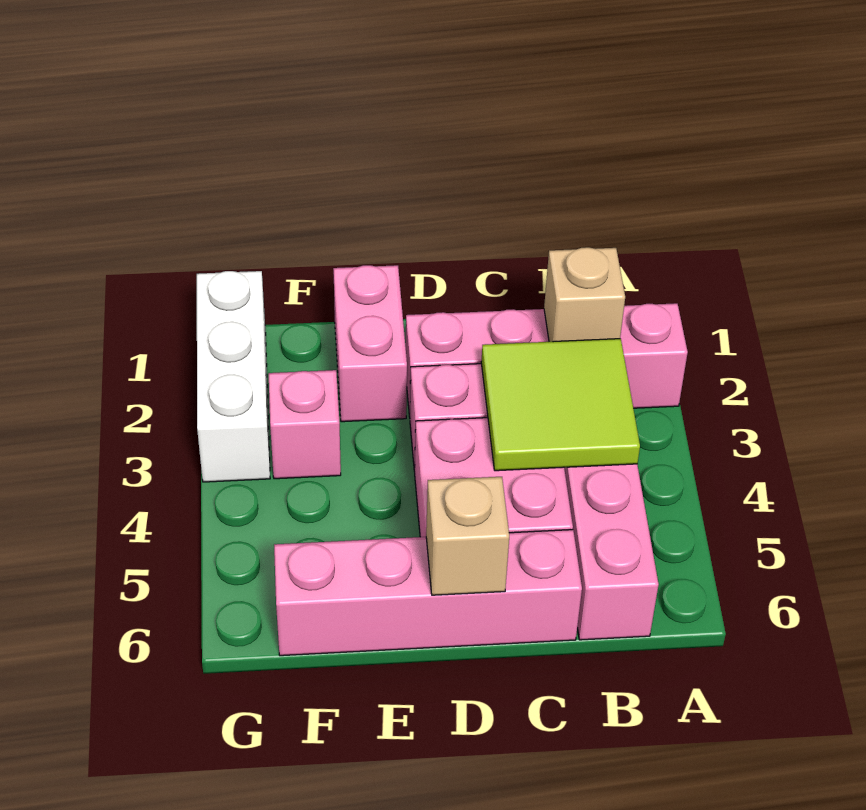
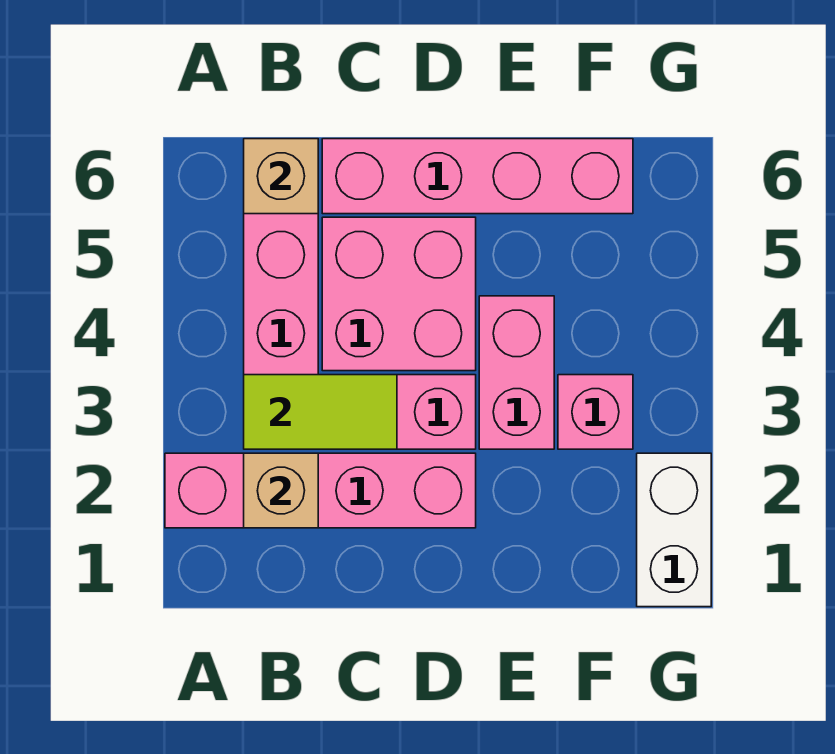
lime 2x2 tile [481,339,640,471] -> lime 1x2 tile [244,375,397,449]
tan 1x1 brick [426,477,509,595] -> tan 1x1 brick moved to [244,139,318,214]
pink 1x2 brick [333,265,407,422] -> pink 1x2 brick moved to [479,296,554,449]
white 1x3 brick [197,271,270,482] -> white 1x2 brick [637,453,711,607]

